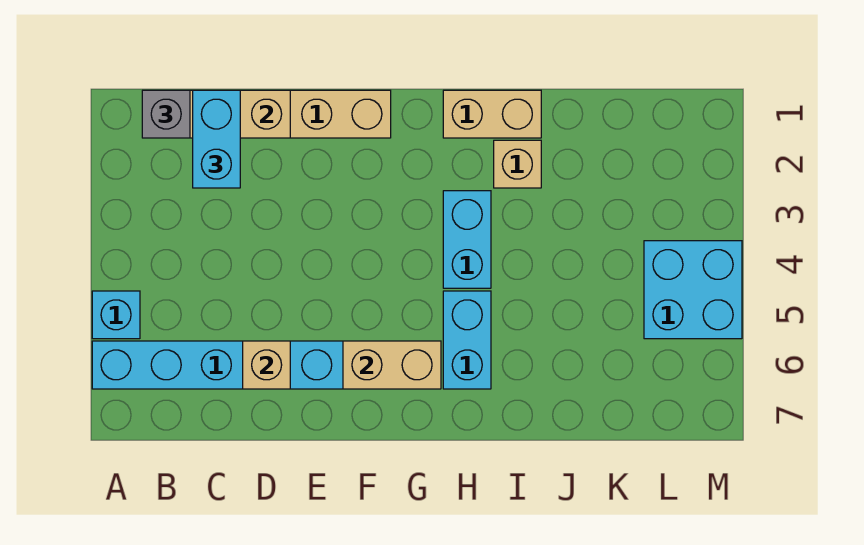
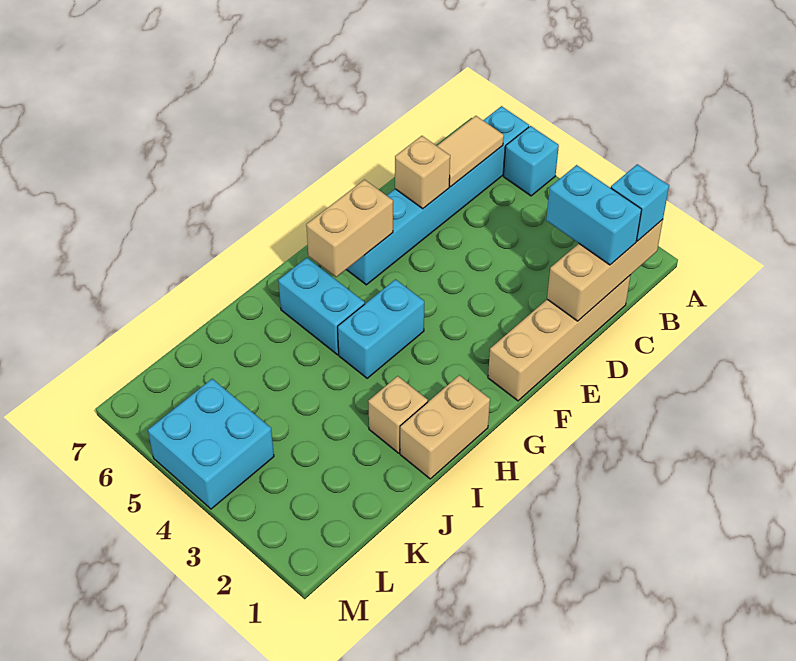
grey 1x1 brick [142,90,190,138] -> cyan 1x1 brick [611,164,669,241]
none -> tan 1x2 tile [437,116,504,187]
cyan 1x2 brick [443,191,491,288] -> cyan 1x2 brick turned to [338,279,424,378]

